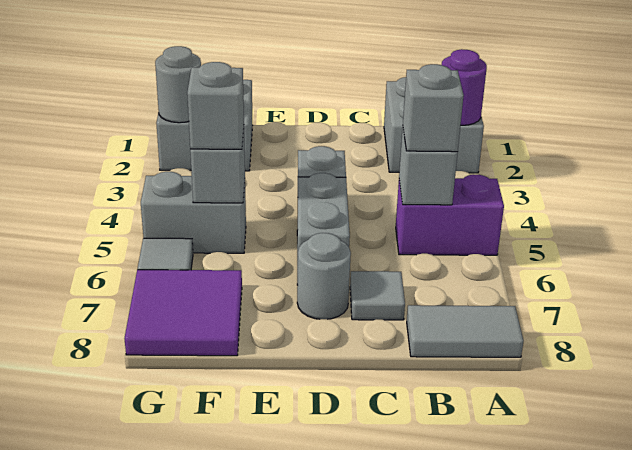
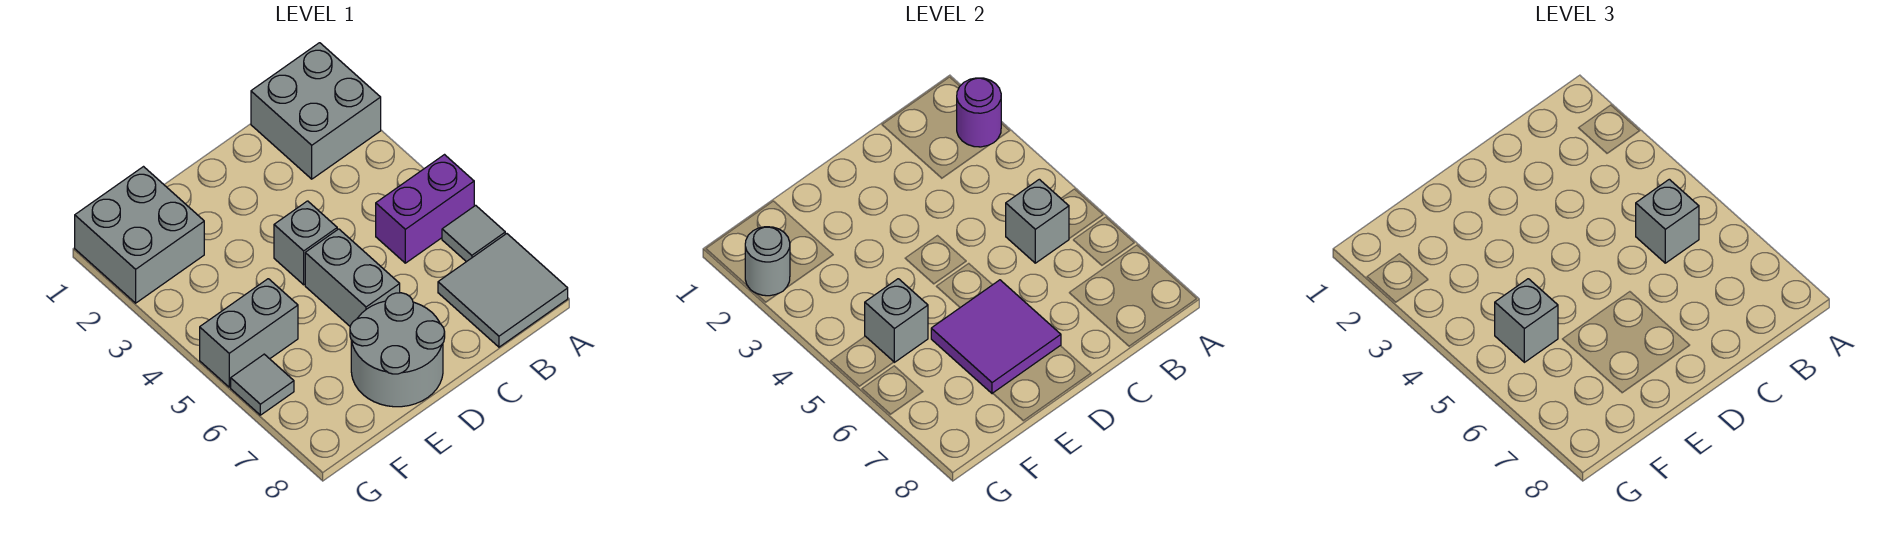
grey 1x2 tile [407,305,524,357] -> grey 2x2 tile [438,234,568,347]
grey 1x1 tile [350,271,405,320] -> grey 1x1 tile moved to [442,205,505,262]
grey 1x1 round brick [297,233,351,319] -> grey 2x2 round brick [350,293,445,407]
purple 2x2 tile [124,270,242,356] -> purple 2x2 tile moved to [931,280,1061,394]

